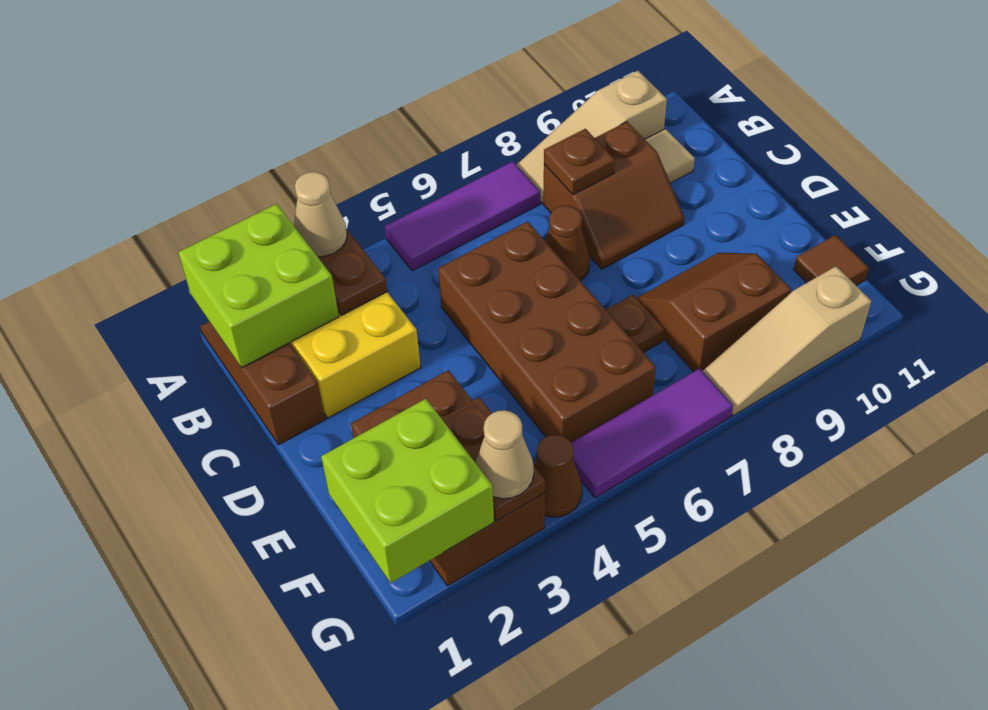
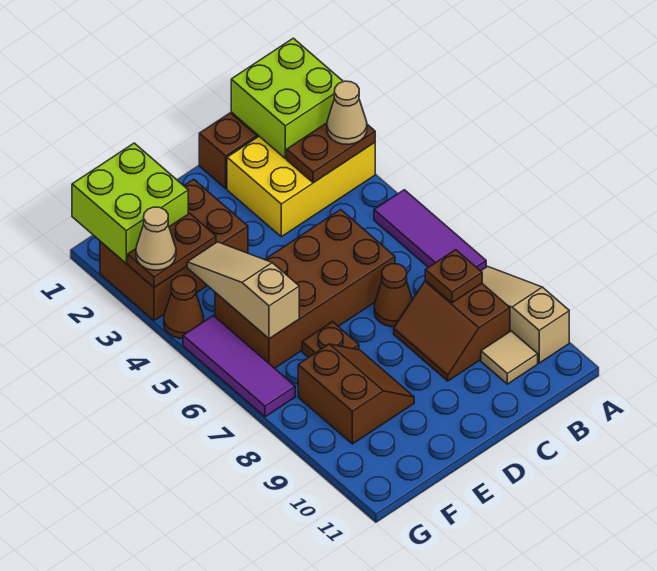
brown 1x1 tile [794,235,869,285] -> none
tan 1x3 slope [703,266,871,416] -> tan 1x3 slope moved to [187,242,299,339]

